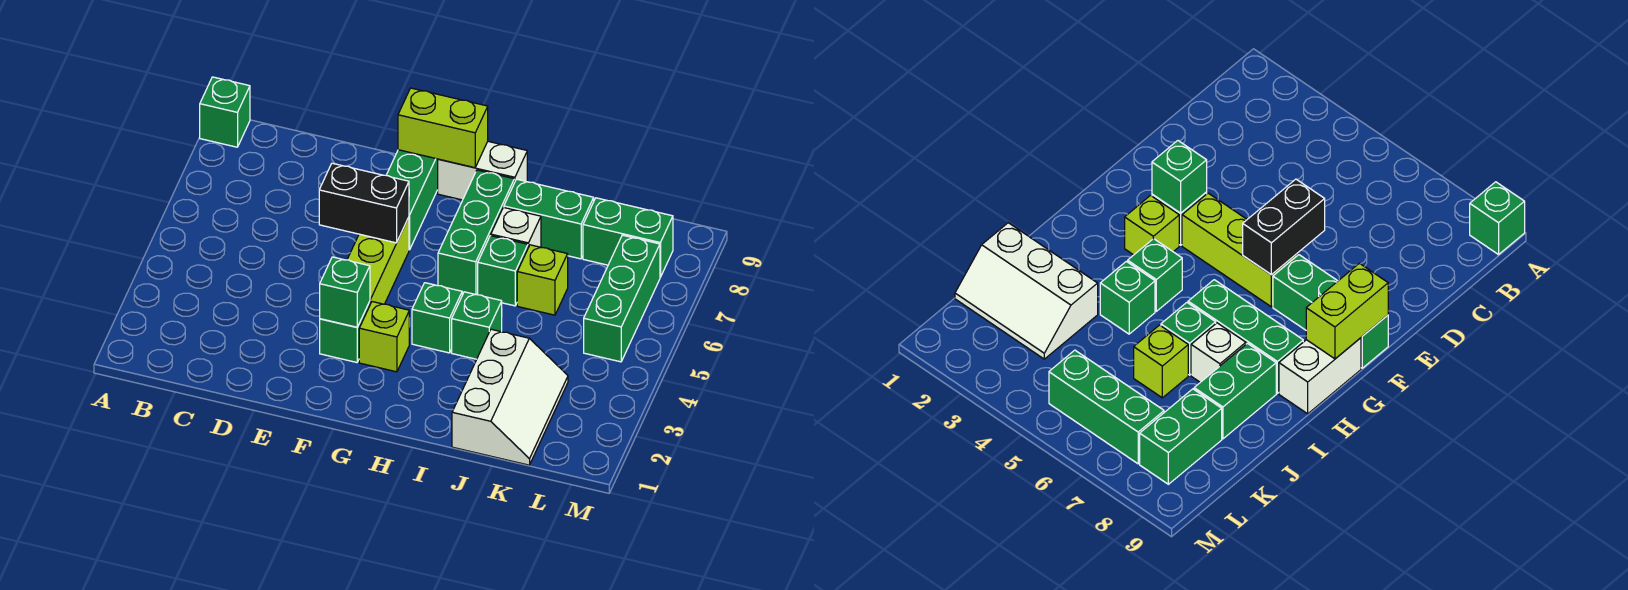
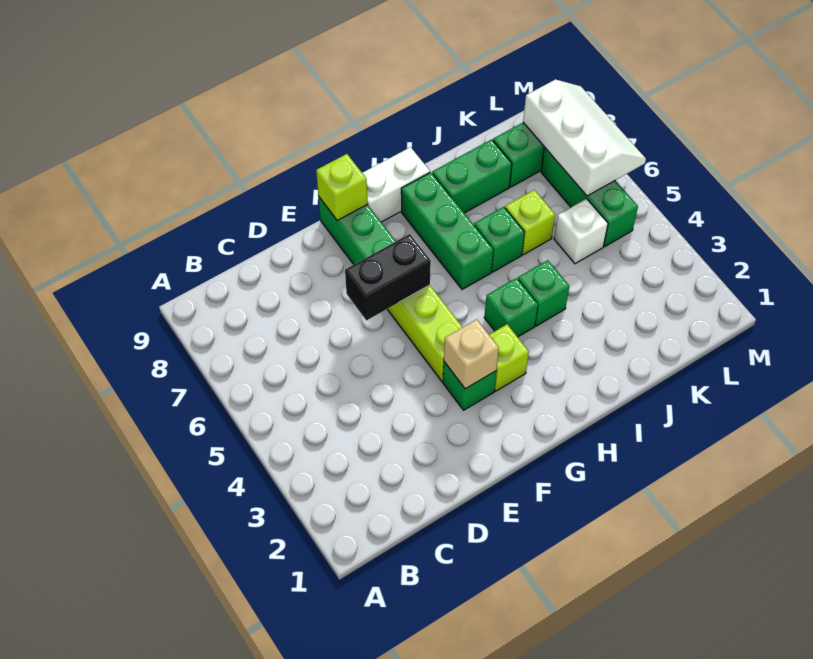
green 1x1 brick [200,77,250,147] -> none
green 1x1 brick [320,257,370,327] -> tan 1x1 brick [444,319,499,389]
lime 1x2 brick [398,88,488,168] -> lime 1x1 brick [316,154,368,221]
white 1x1 brick [491,207,541,248] -> white 1x1 brick moved to [554,199,608,264]
white 2x3 slope [452,329,568,465] -> white 2x3 slope moved to [523,79,646,196]

